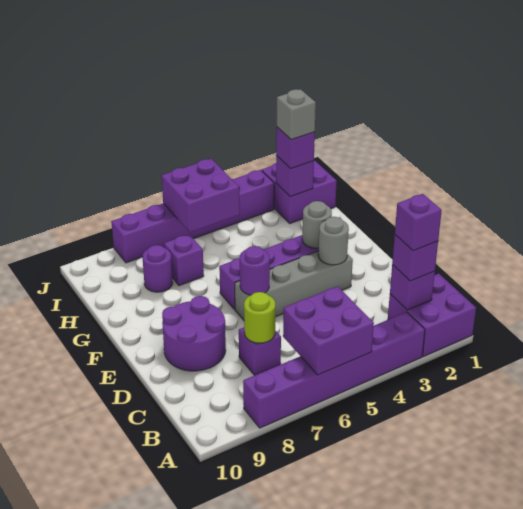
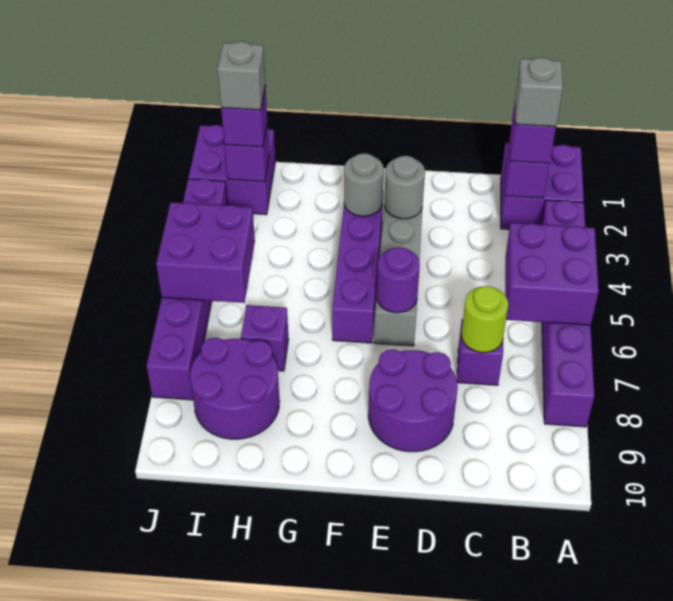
purple 1x1 brick [395,194,442,251] -> grey 1x1 brick [515,58,563,127]
purple 1x1 round brick [143,245,173,292] -> purple 2x2 round brick [190,338,280,439]

